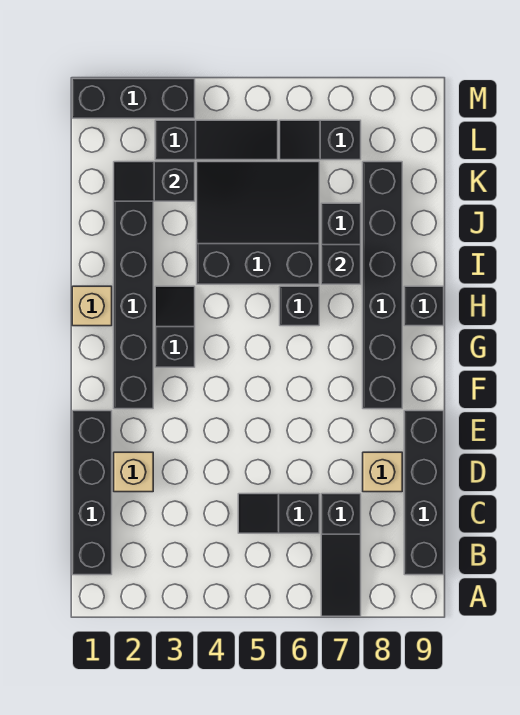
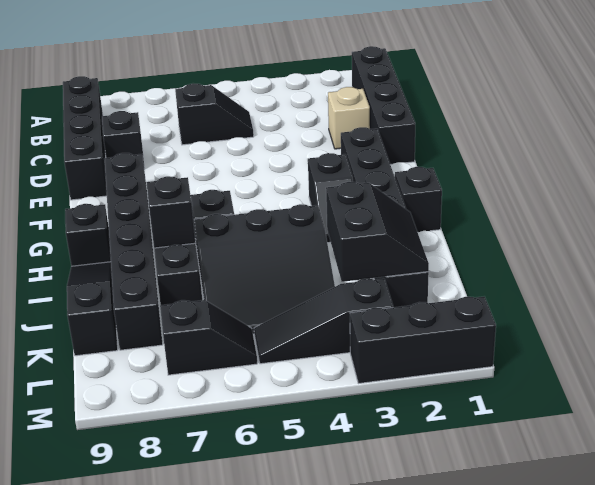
black 1x3 slope [321,494,361,616] -> black 1x3 slope moved to [67,262,118,356]
tan 1x1 brick [363,452,402,492] -> black 1x1 brick [102,111,145,170]
tan 1x1 brick [72,286,112,326] -> black 1x1 brick [395,167,442,232]
black 1x2 slope [114,162,195,201] -> black 2x2 slope [326,182,429,282]

